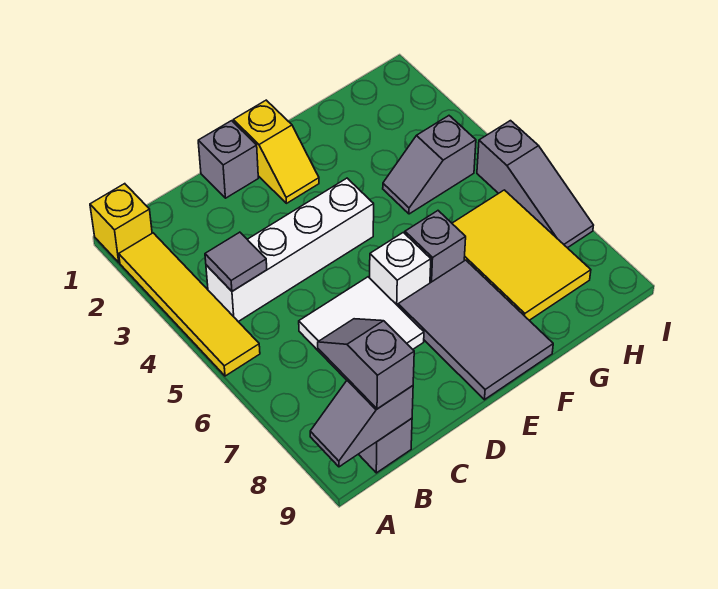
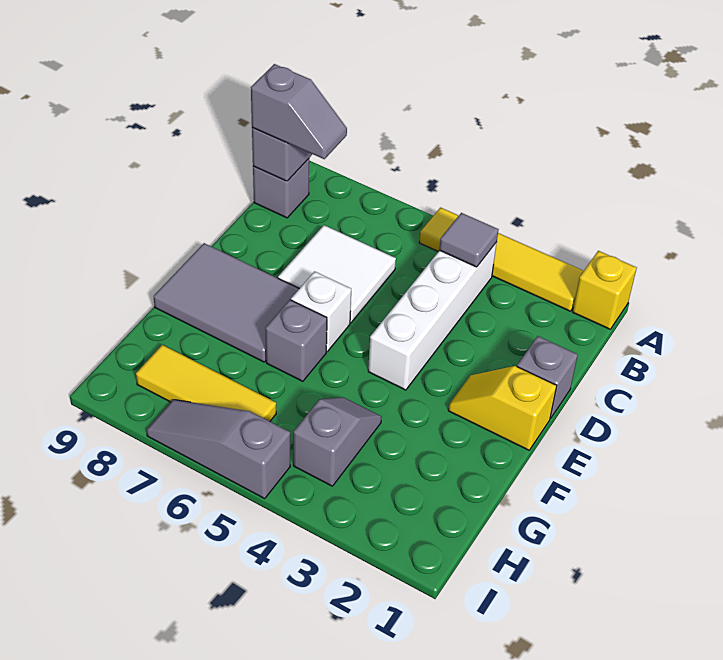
yellow 2x3 tile [452,190,591,320] -> yellow 1x3 tile [136,345,276,421]

